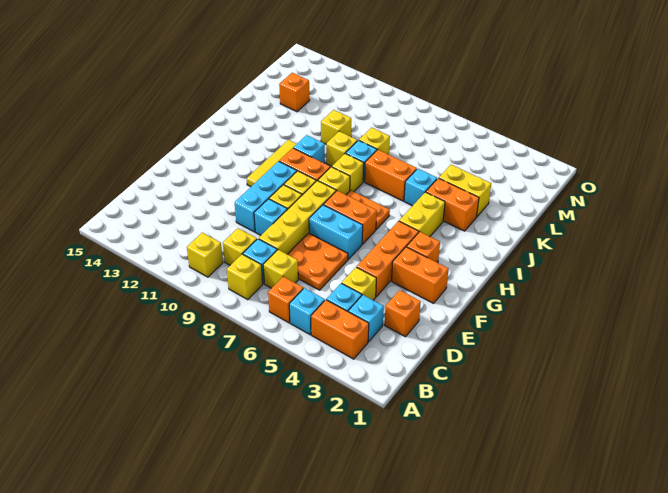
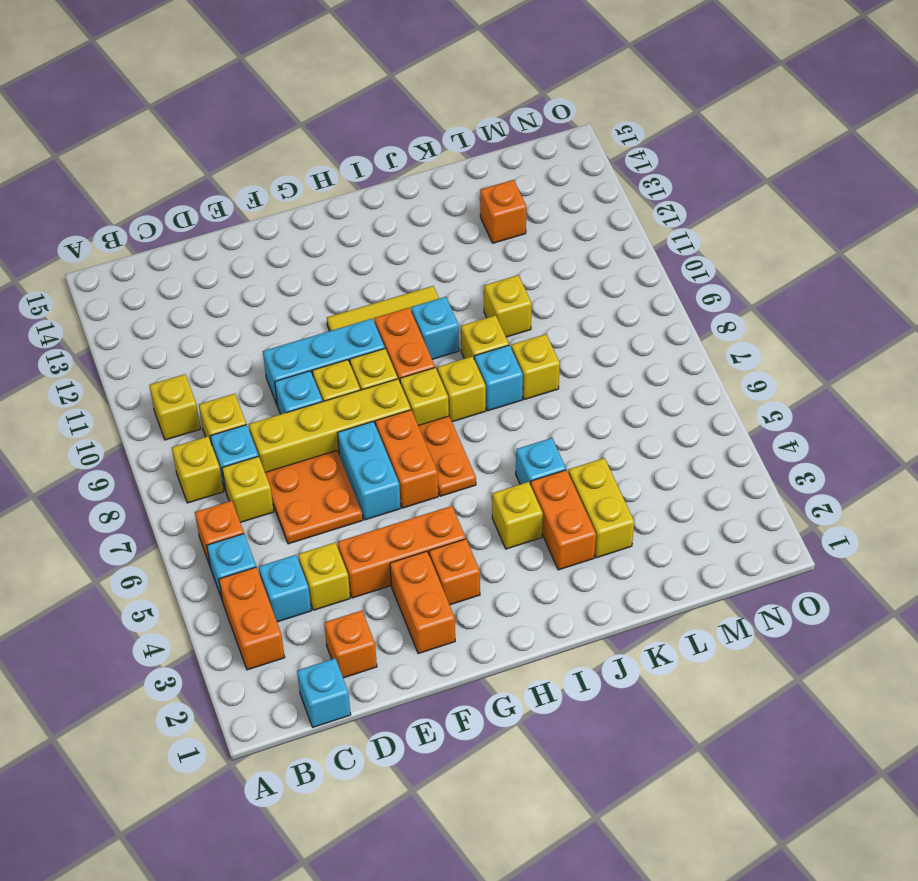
cyan 1x1 brick [348,295,384,342] -> cyan 1x1 brick moved to [297,658,351,727]
yellow 1x2 brick [399,192,445,236] -> yellow 1x1 brick [492,482,543,549]
orange 1x2 brick [365,150,417,201] -> none

